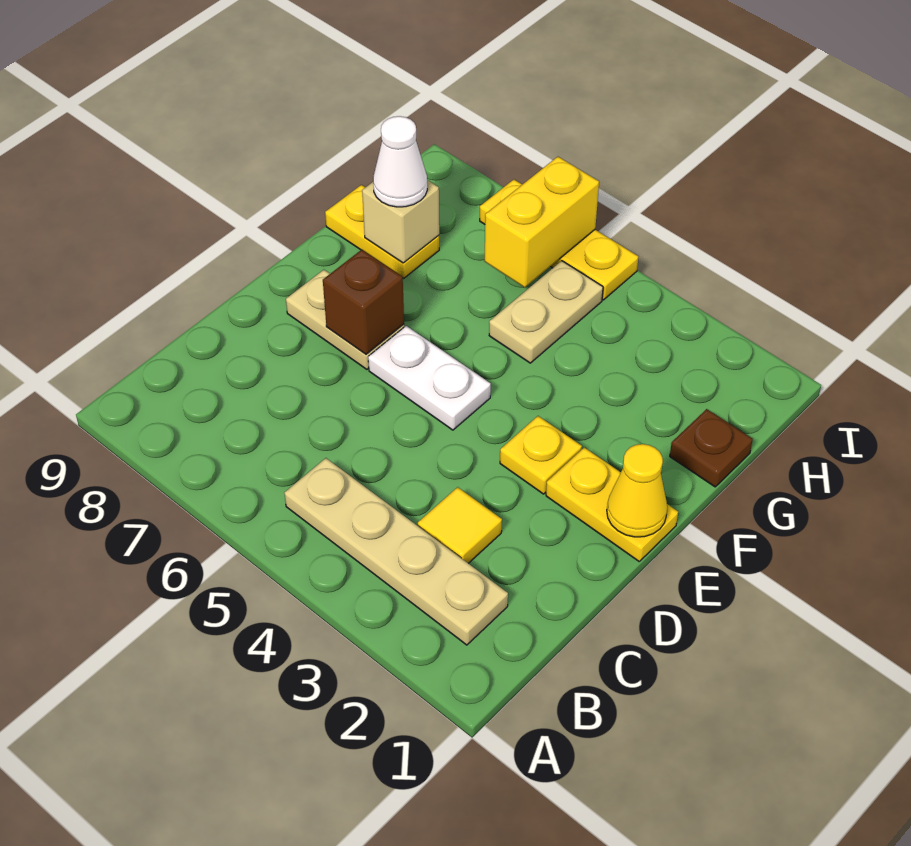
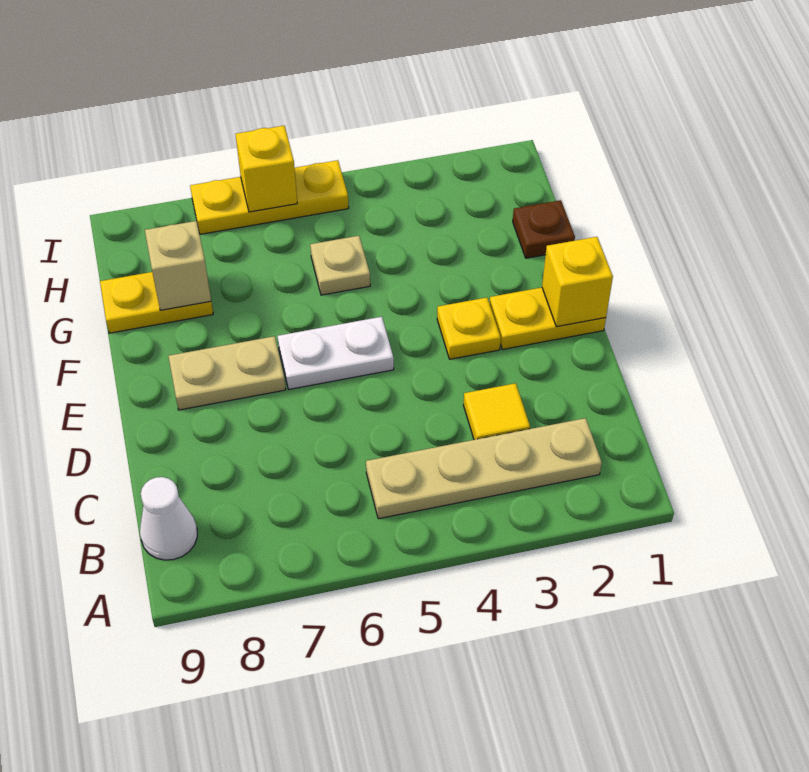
yellow 1x1 cone [607,444,667,537] -> yellow 1x1 brick [542,237,613,327]
brown 1x1 brick [323,250,404,354] -> none
tan 1x2 plate [489,261,603,363] -> tan 1x1 plate [310,236,370,295]
white 1x1 cone [373,116,427,207] -> white 1x1 cone moved to [140,477,197,560]
yellow 1x2 brick [485,157,599,287] -> yellow 1x1 brick [235,126,297,212]

